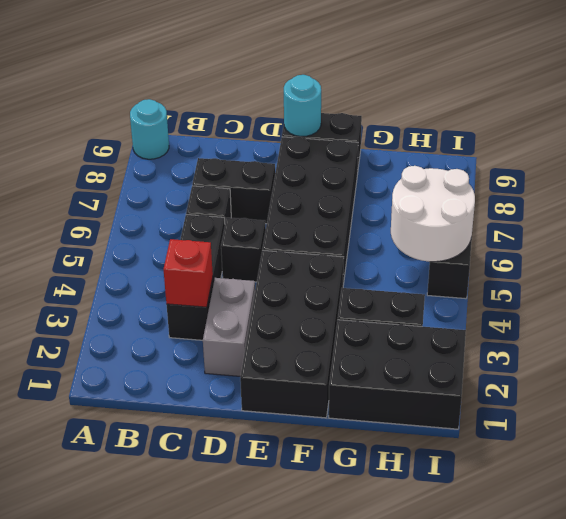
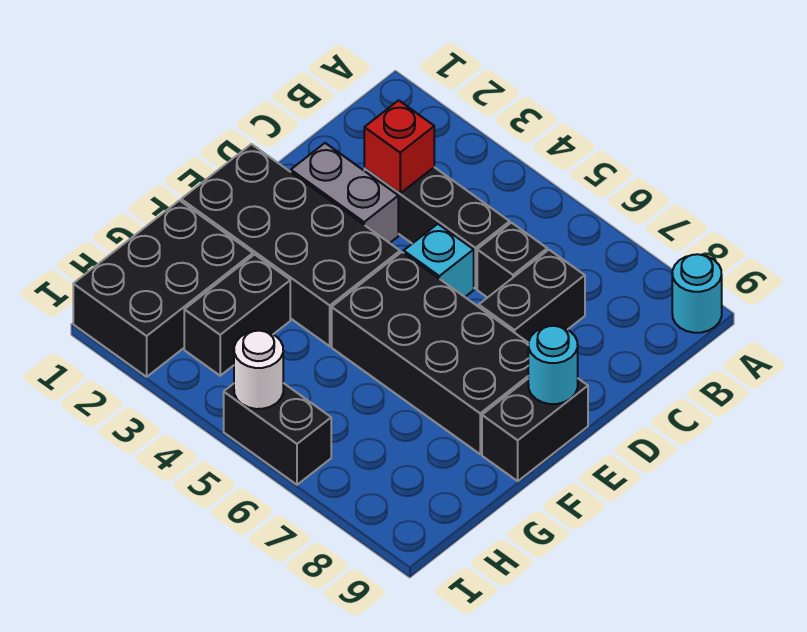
black 1x1 brick [221,218,266,282] -> cyan 1x1 brick [404,224,474,297]
white 2x2 round brick [391,166,475,262] -> white 1x1 round brick [234,331,283,409]

